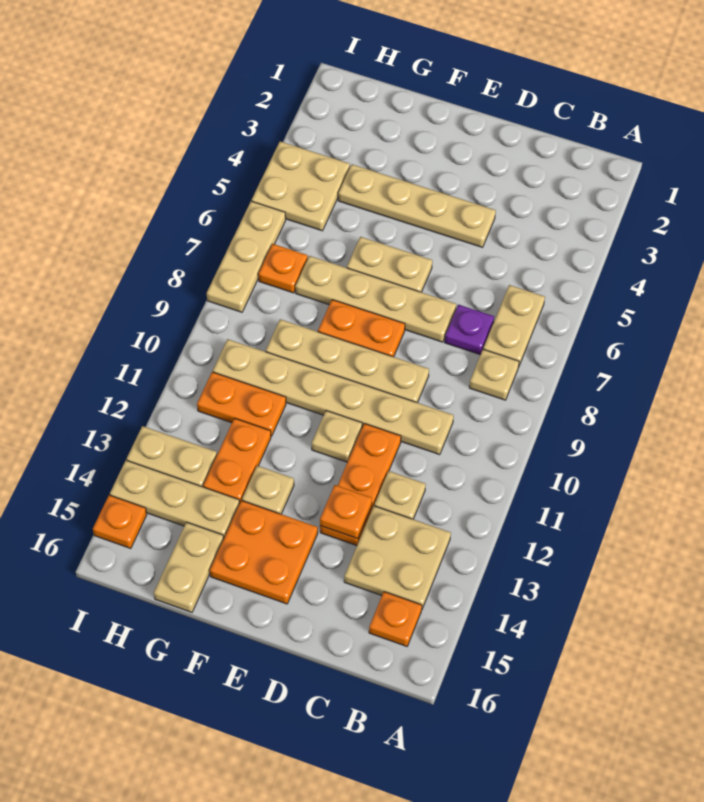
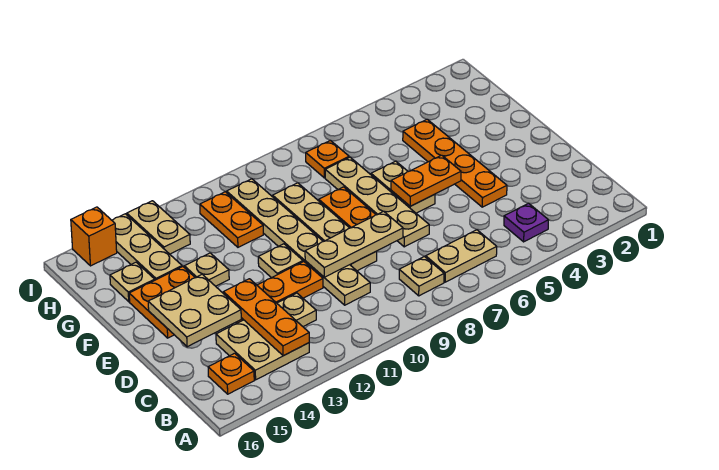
purple 1x1 plate [445,305,494,355] -> purple 1x1 plate moved to [504,203,548,242]
tan 1x4 plate [338,164,496,247] -> orange 1x4 plate [403,119,507,207]
orange 1x1 plate [320,485,372,539] -> orange 1x3 plate [223,279,309,356]
orange 1x2 plate [203,418,271,502] -> orange 1x2 plate moved to [391,155,461,206]
tan 1x2 plate [154,522,224,612] -> tan 1x1 plate [110,262,155,302]
tan 2x2 plate [252,141,350,231] -> tan 2x2 plate moved to [148,274,241,347]
tan 1x3 plate [207,201,286,312] -> tan 1x3 plate moved to [305,211,403,277]
orange 1x1 plate [93,495,147,549] -> orange 1x1 brick [71,207,117,266]

